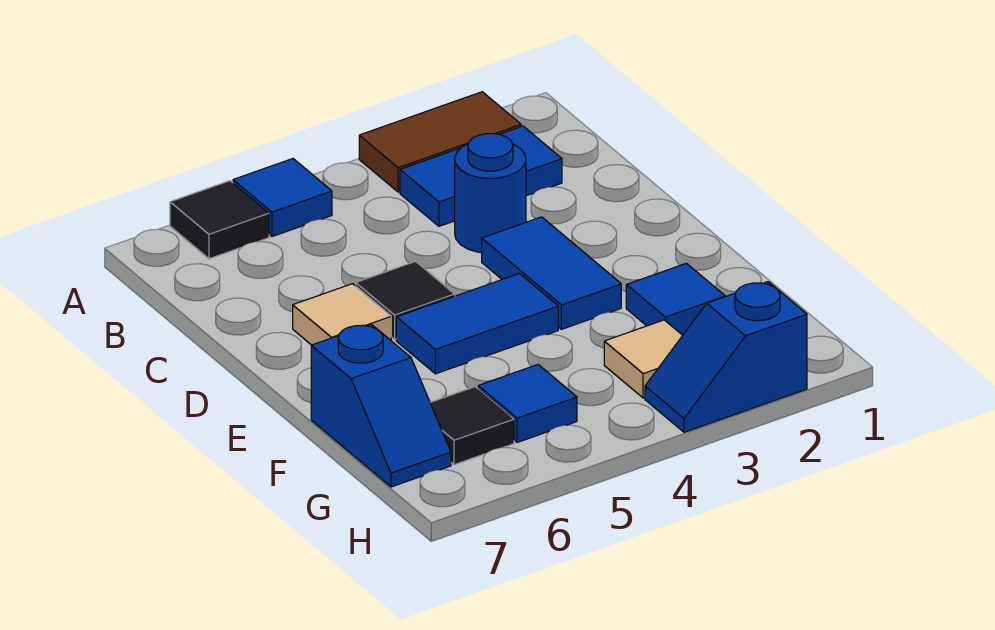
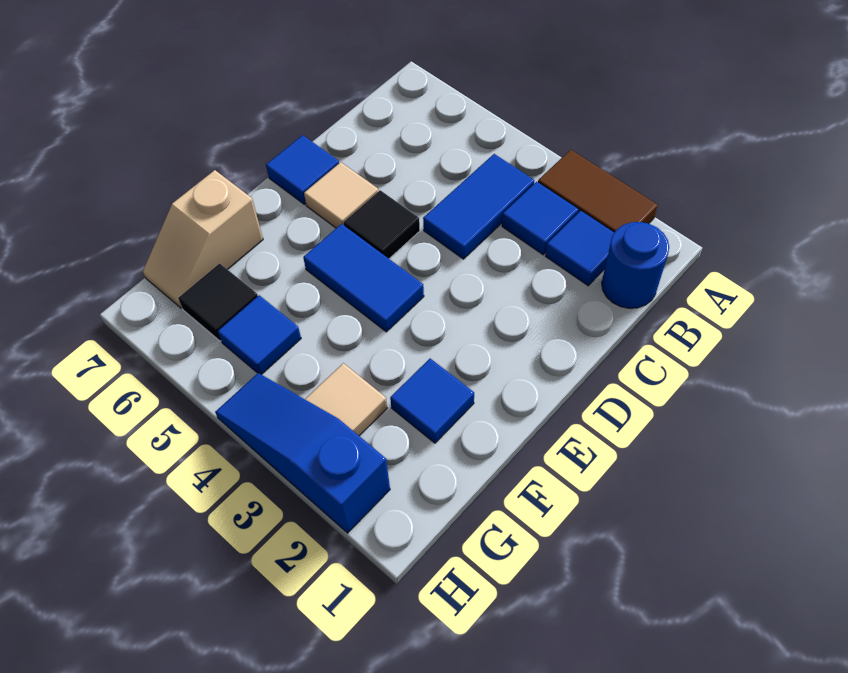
blue 1x1 tile [233,159,332,237] -> blue 1x1 tile moved to [266,135,339,204]
black 1x1 tile [170,181,269,259] -> none
blue 1x1 round brick [455,134,526,253] -> blue 1x1 round brick moved to [602,222,669,308]
blue 1x2 tile [482,217,621,329] -> blue 1x2 tile moved to [423,154,534,259]
blue 1x2 slope [311,324,451,487] -> tan 1x2 slope [143,170,263,308]
blue 1x2 slope [645,282,807,432] -> blue 1x3 slope [215,373,390,533]

